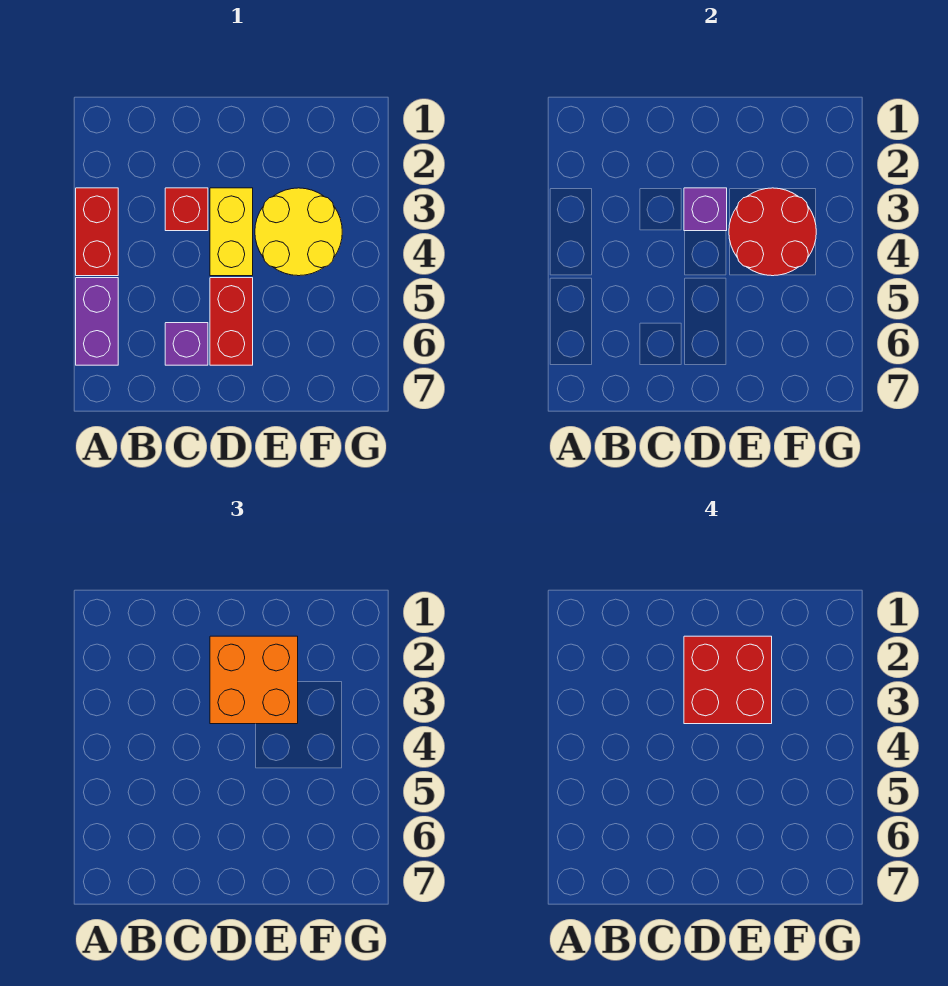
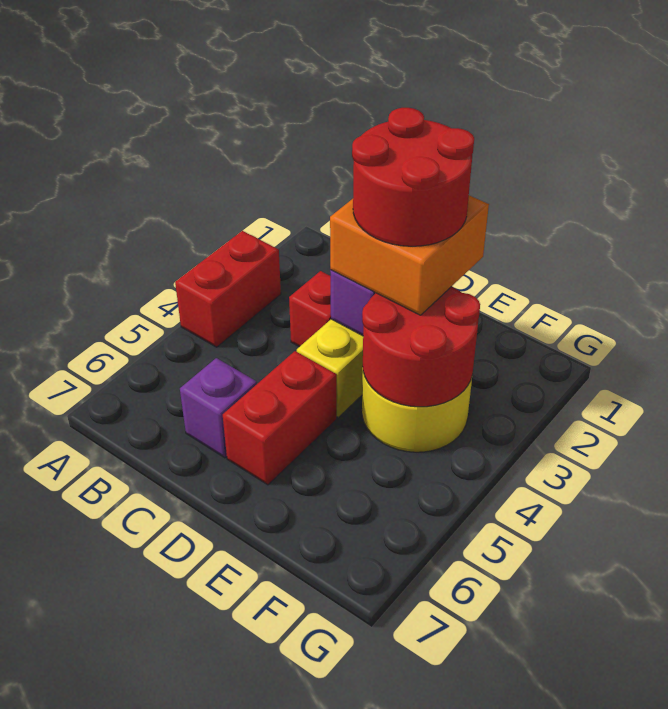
purple 1x2 brick [76,278,118,365] -> none
red 2x2 brick [684,636,772,724] -> red 2x2 round brick [352,108,474,246]

